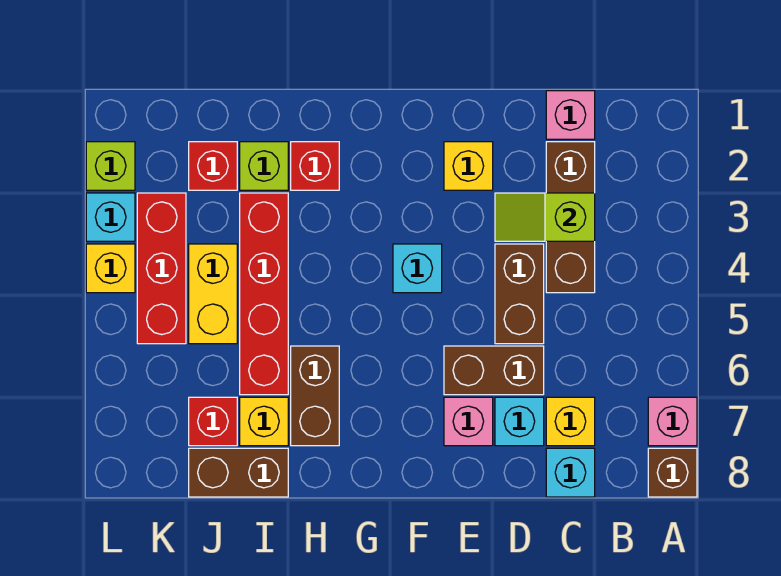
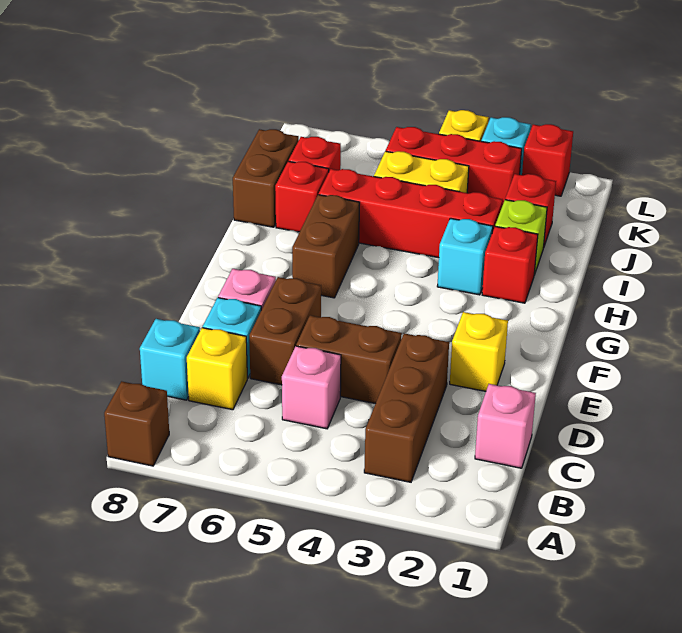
pink 1x1 brick [648,397,697,446] -> pink 1x1 brick moved to [282,346,341,429]
brown 1x3 brick [546,142,595,293] -> brown 1x3 brick turned to [364,333,449,482]
lime 1x2 slope [495,193,595,241] -> none
cyan 1x1 brick [393,244,442,293] -> cyan 1x1 brick moved to [437,218,493,295]
brown 1x2 brick [291,346,339,446] -> brown 1x2 brick turned to [292,195,360,298]
yellow 1x1 brick [240,397,288,446] -> red 1x1 brick [275,161,329,232]
lime 1x1 brick [86,142,135,190] -> red 1x1 brick [522,124,573,196]

